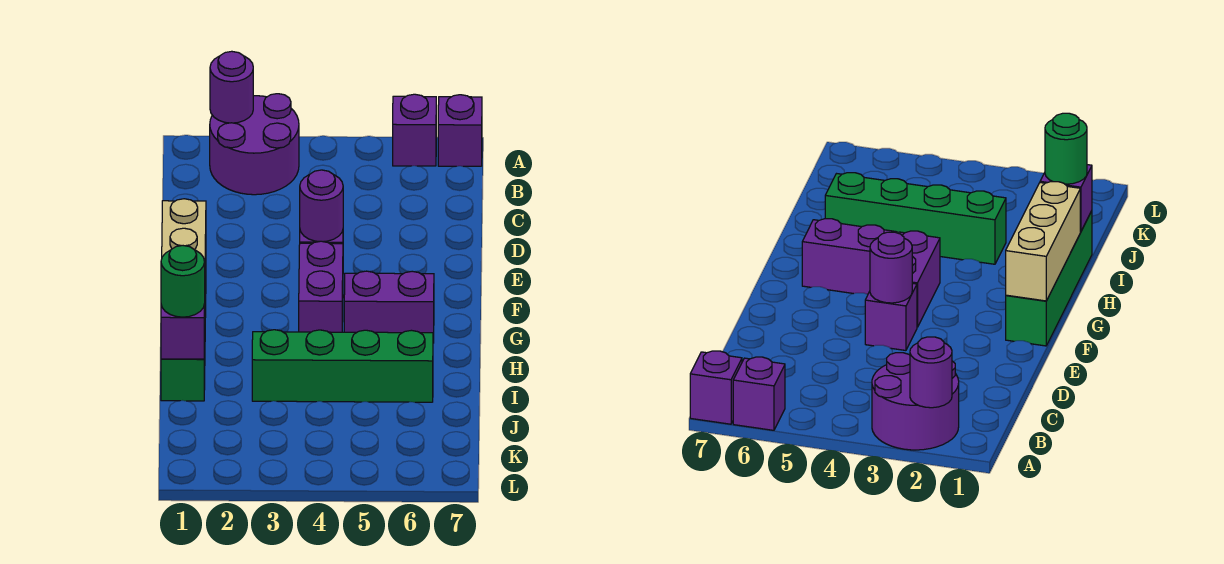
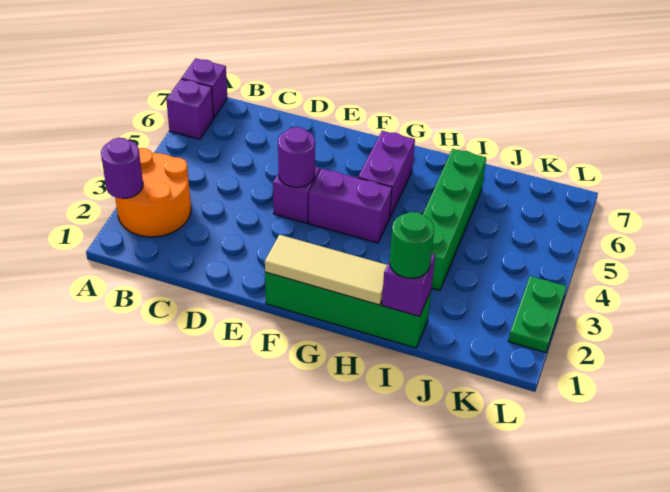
purple 2x2 round brick [210,94,299,195] -> orange 2x2 round brick [115,148,191,237]
tan 1x3 brick [162,199,206,276] -> tan 1x3 tile [265,235,387,305]
none -> green 1x2 plate [508,276,566,353]

